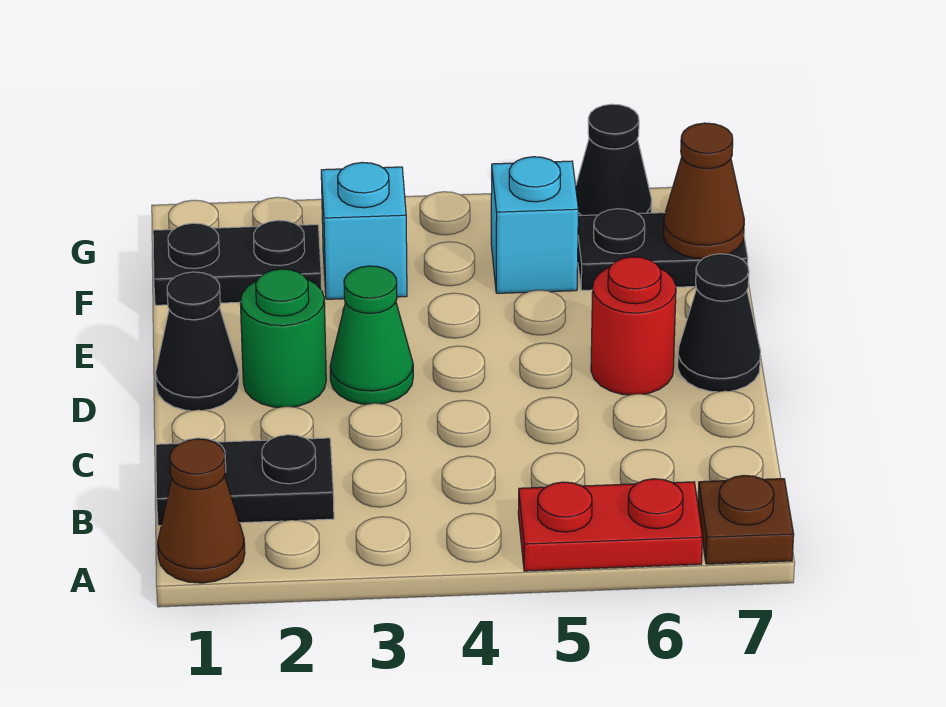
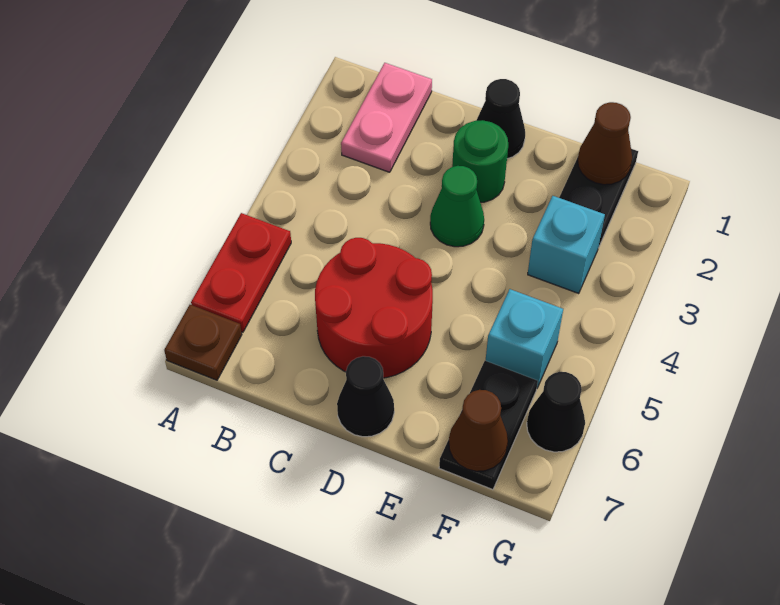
brown 1x1 cone [158,439,245,583] -> brown 1x1 cone moved to [578,102,632,185]
black 1x2 plate [156,435,334,526] -> pink 1x2 plate [341,63,432,172]
red 1x1 round brick [591,257,676,395] -> red 2x2 round brick [315,238,433,378]

